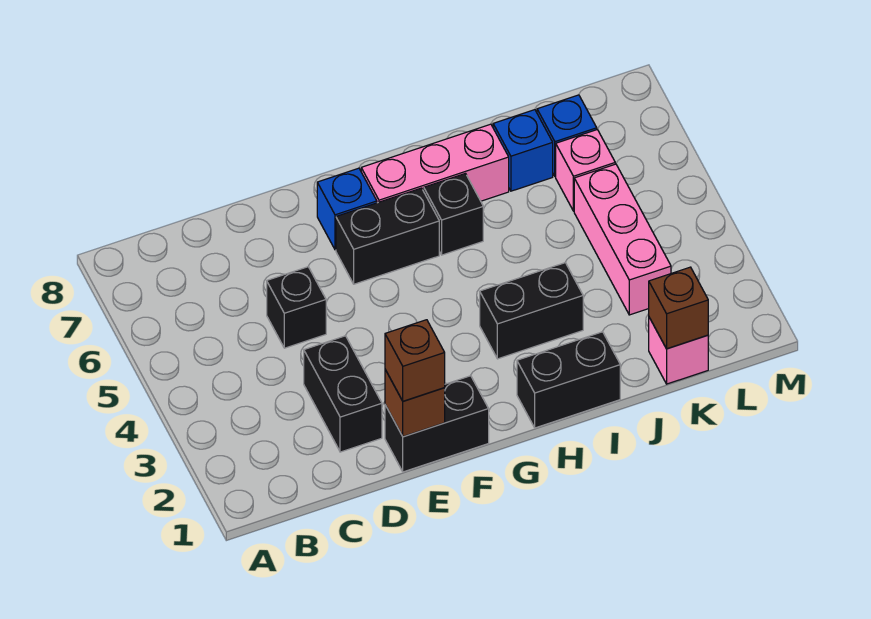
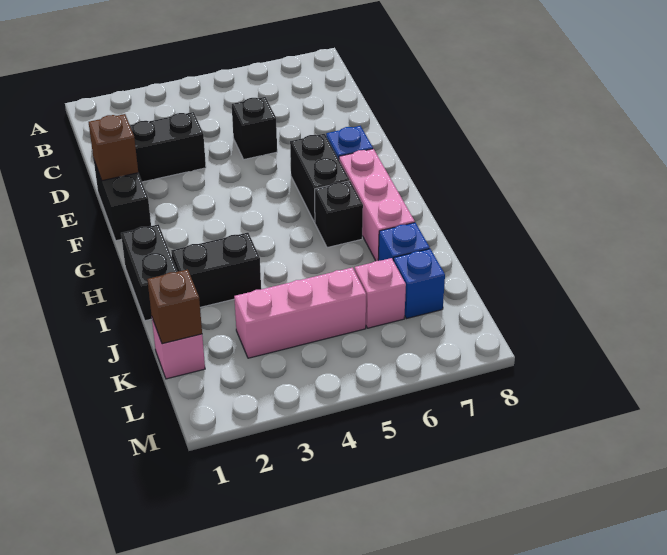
brown 1x1 brick [385,320,445,401] -> none
black 1x2 brick [480,263,583,359] -> black 1x2 brick turned to [171,233,261,307]

